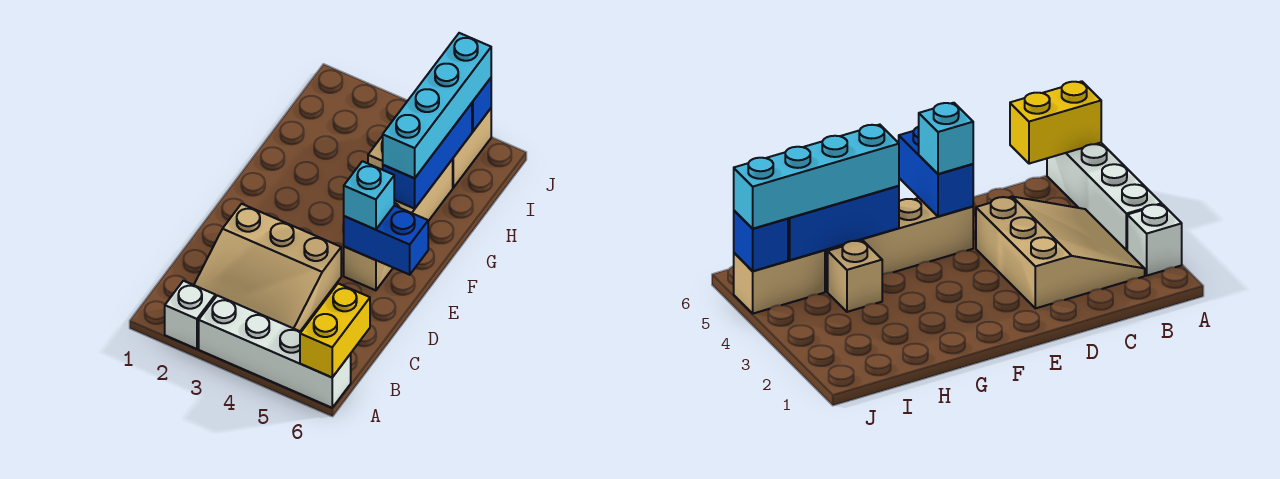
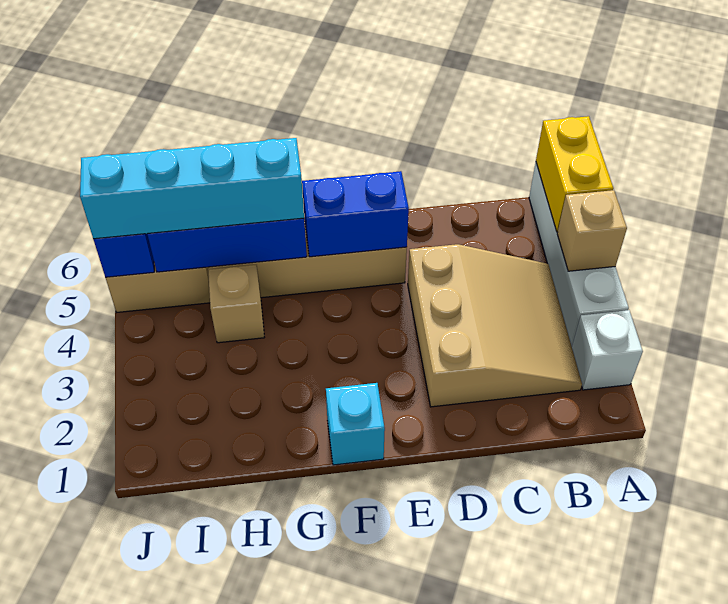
none -> tan 1x1 brick [557,190,627,271]
yellow 1x2 brick [300,284,370,377] -> yellow 1x2 brick turned to [536,116,613,232]
blue 1x2 brick [344,206,428,275] -> blue 1x2 brick turned to [302,171,409,257]
cyan 1x1 brick [344,161,394,230] -> cyan 1x1 brick moved to [326,383,385,465]

